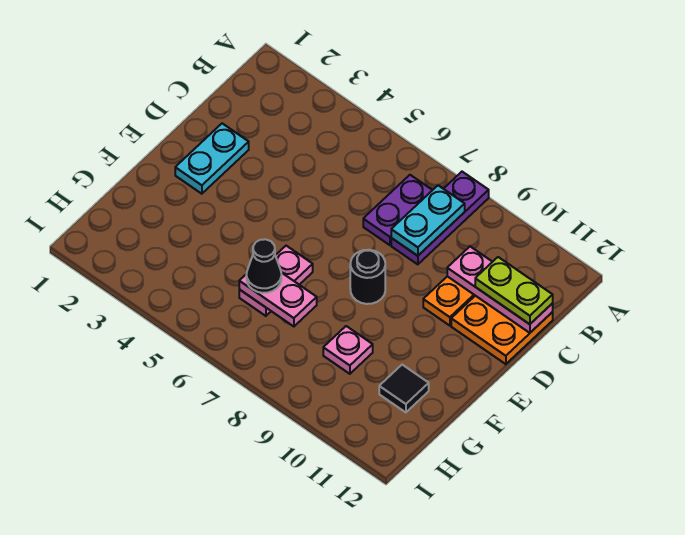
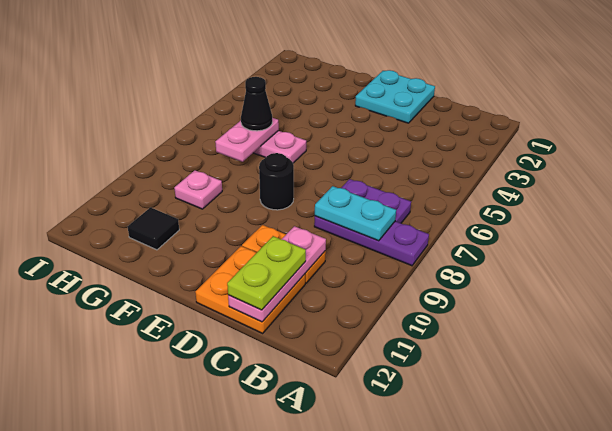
cyan 1x2 plate [175,123,249,194] -> cyan 2x2 plate [355,70,435,123]

